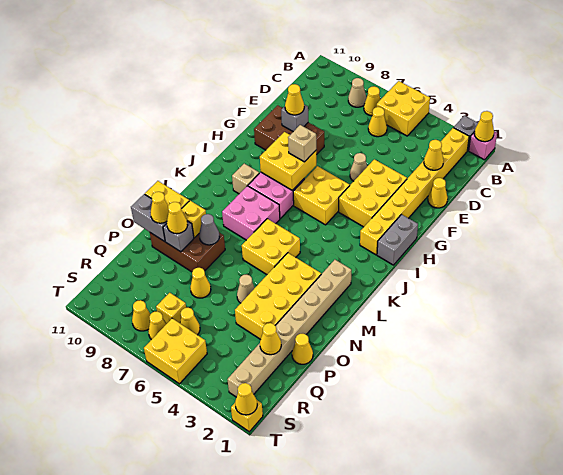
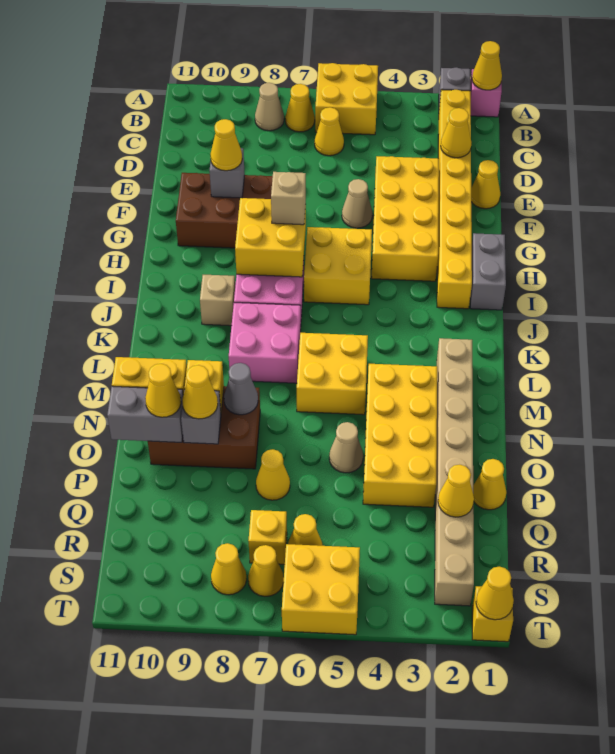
yellow 2x3 brick [339,159,407,227] -> yellow 2x4 brick [372,156,439,281]

